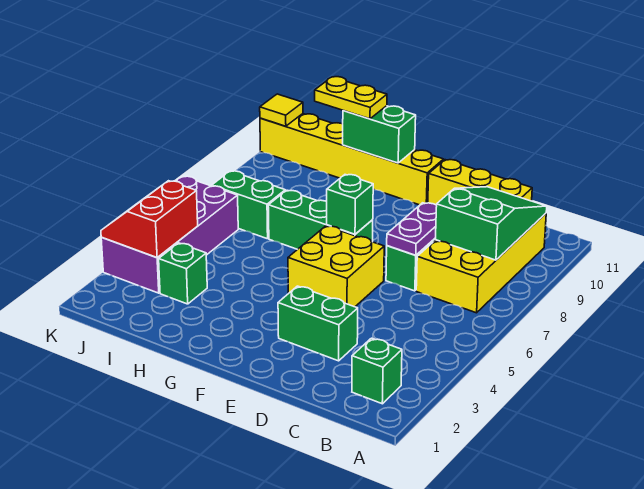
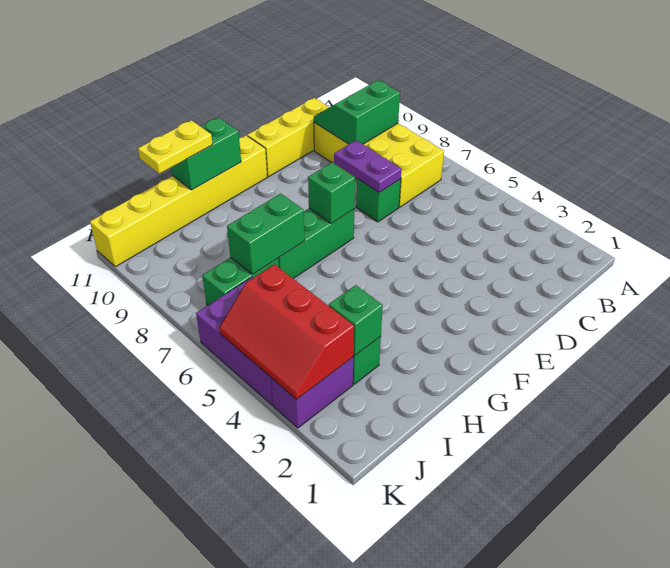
green 1x1 brick [352,338,402,404] -> green 1x1 brick moved to [329,285,383,355]
green 2x3 slope [435,187,547,260] -> green 2x2 slope [314,80,400,144]
green 1x2 brick [278,286,358,361] -> green 1x2 brick moved to [227,194,305,274]
yellow 2x2 brick [288,226,384,307] -> none
red 2x2 slope [101,181,198,258] -> red 2x3 slope [219,264,354,400]
yellow 1x1 tile [260,94,303,126] -> none

